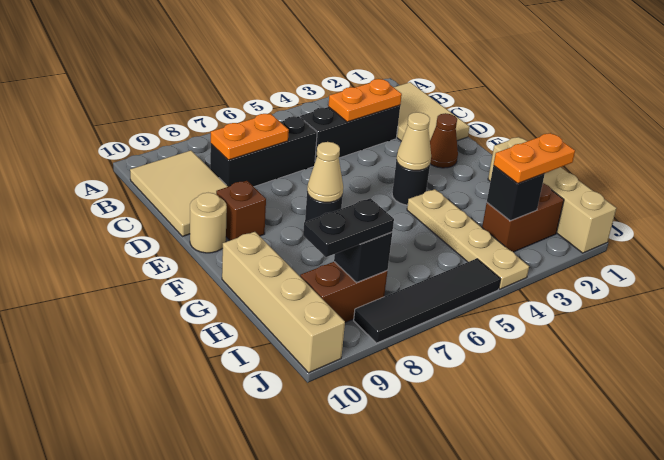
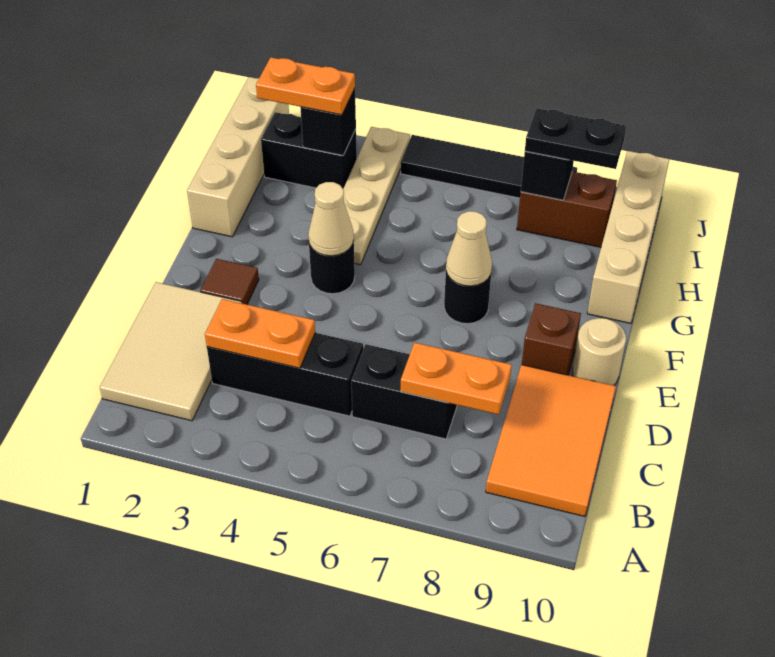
tan 2x3 tile [130,151,228,237] -> orange 2x3 tile [486,365,616,516]
black 1x3 brick [210,116,317,187] -> black 1x2 brick [351,344,457,439]
brown 1x1 cone [430,113,458,168] -> brown 1x1 tile [200,259,259,304]
brown 1x2 brick [482,184,564,252] -> black 1x2 brick [261,112,357,189]

